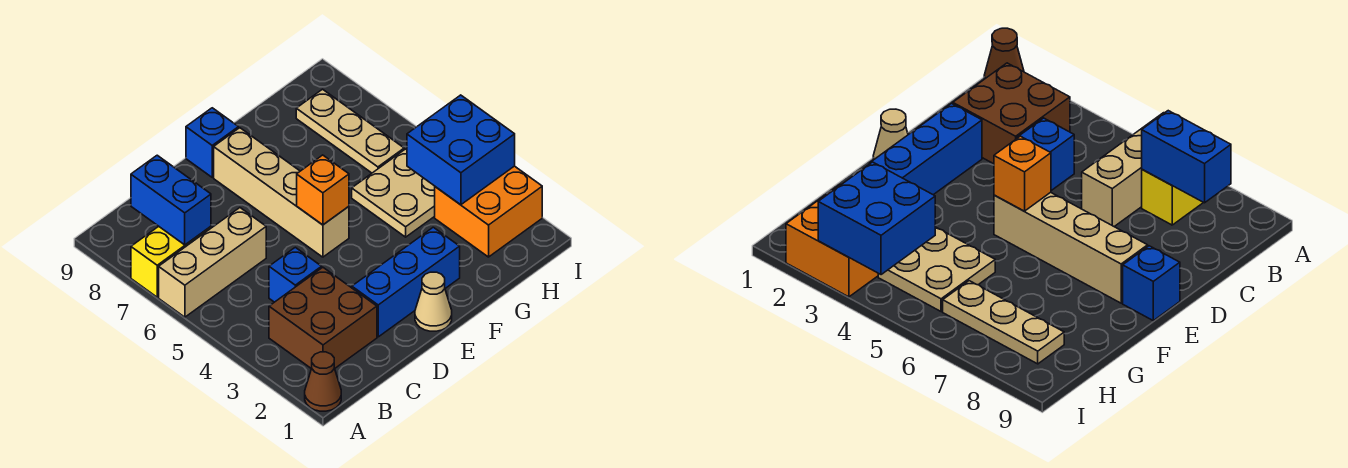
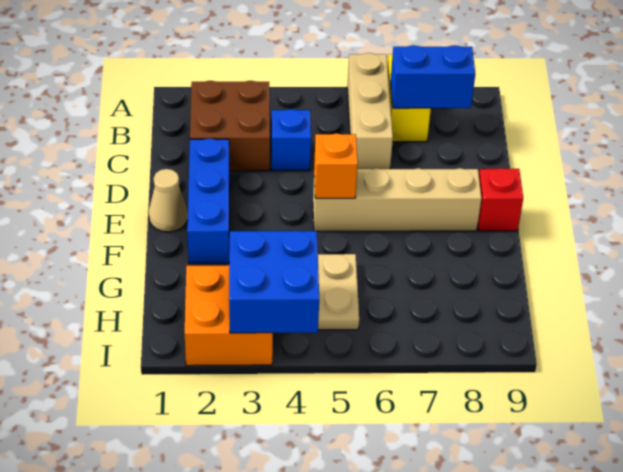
brown 1x1 cone [305,352,341,411] -> none
blue 1x1 brick [186,108,238,177] -> red 1x1 brick [478,168,523,231]
tan 1x3 plate [296,89,404,173] -> none

